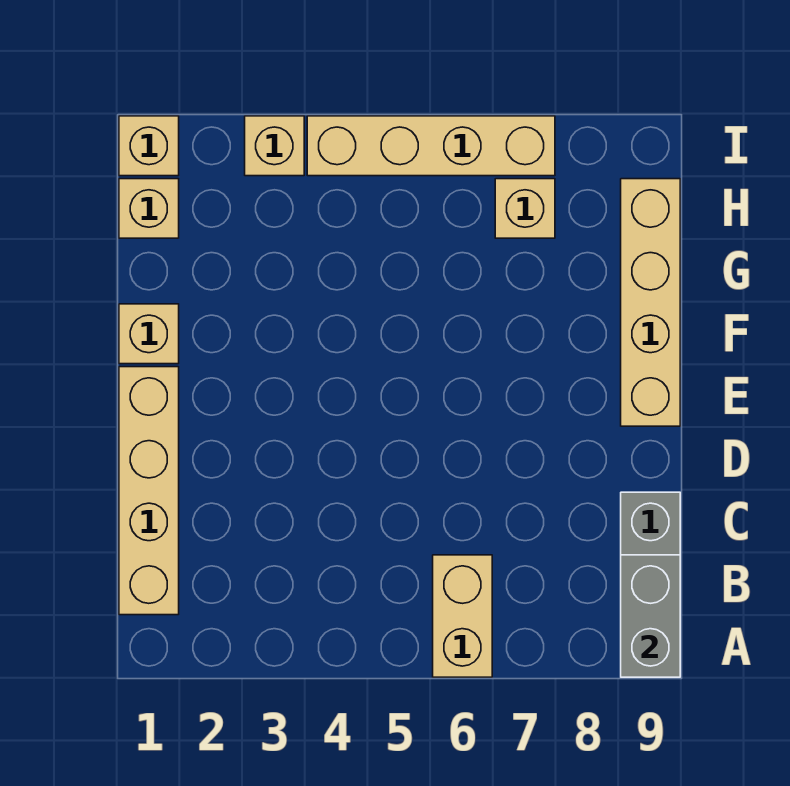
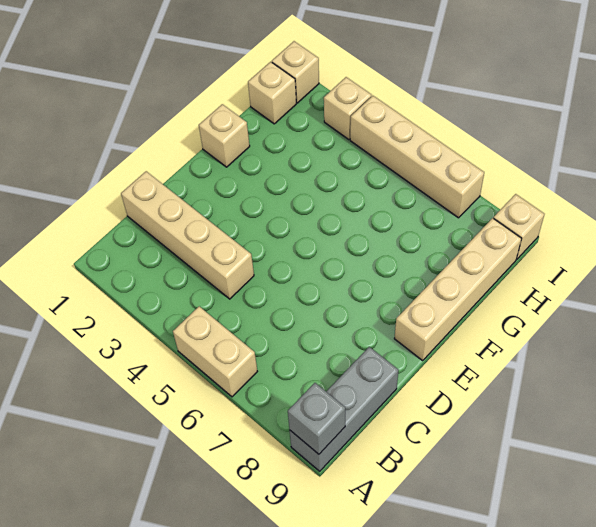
tan 1x2 brick [433,555,492,677] -> tan 1x2 brick turned to [173,306,257,397]
grey 1x2 brick [621,555,680,677] -> grey 1x1 brick [288,383,345,454]
tan 1x4 brick [119,367,179,615] -> tan 1x4 brick turned to [121,171,254,299]
tan 1x1 brick [495,179,555,238] -> tan 1x1 brick moved to [493,194,544,259]

